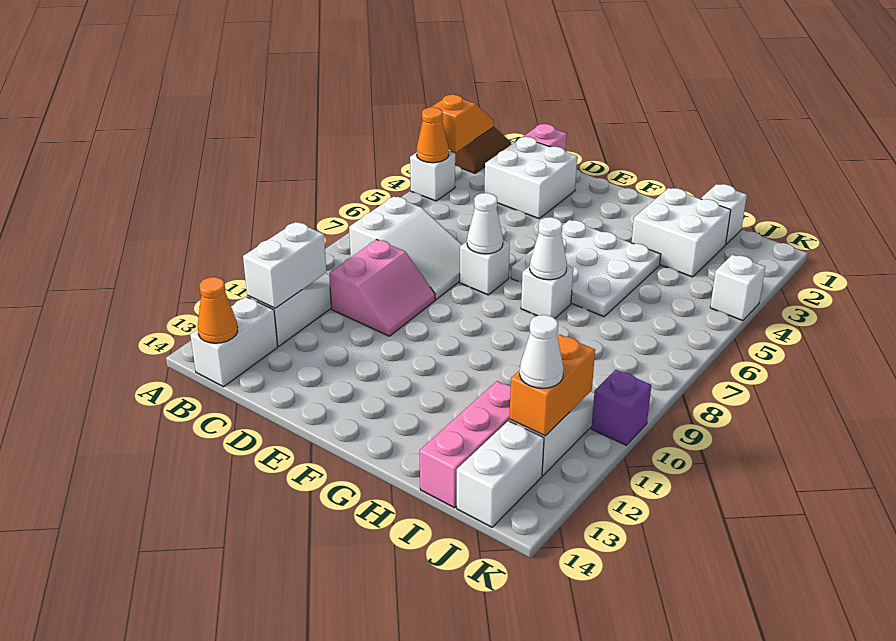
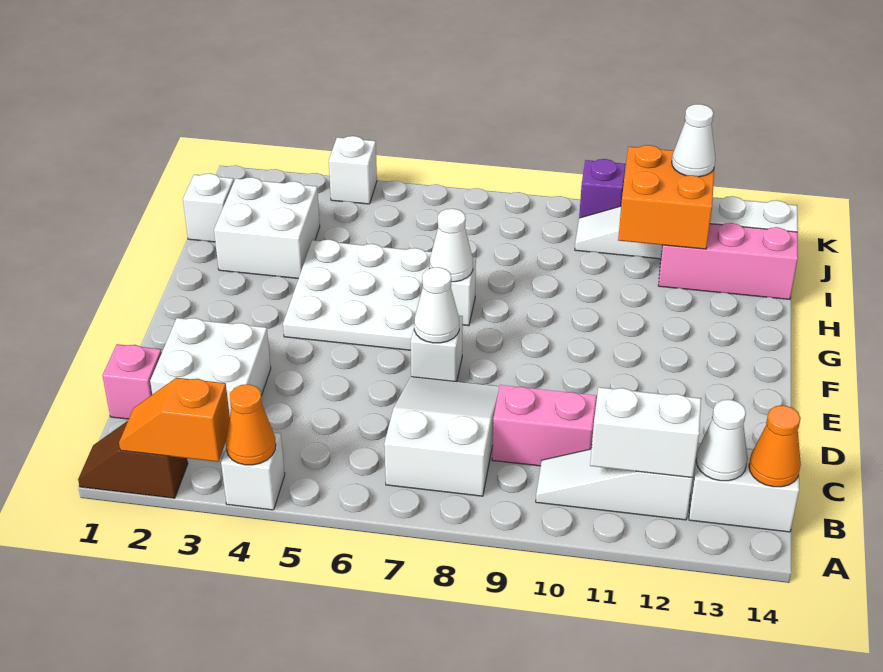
none -> white 1x1 cone [696,400,748,481]
orange 1x2 brick [510,334,595,436] -> orange 2x2 brick [618,145,714,249]

